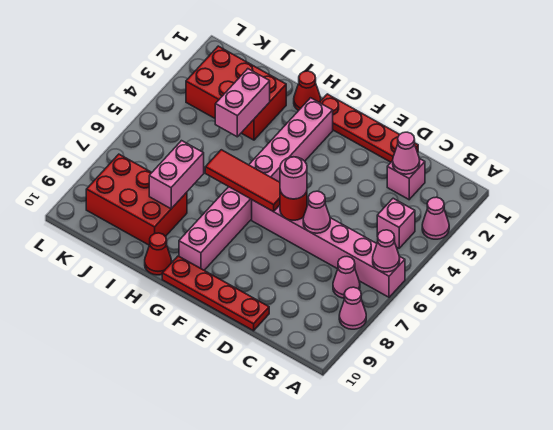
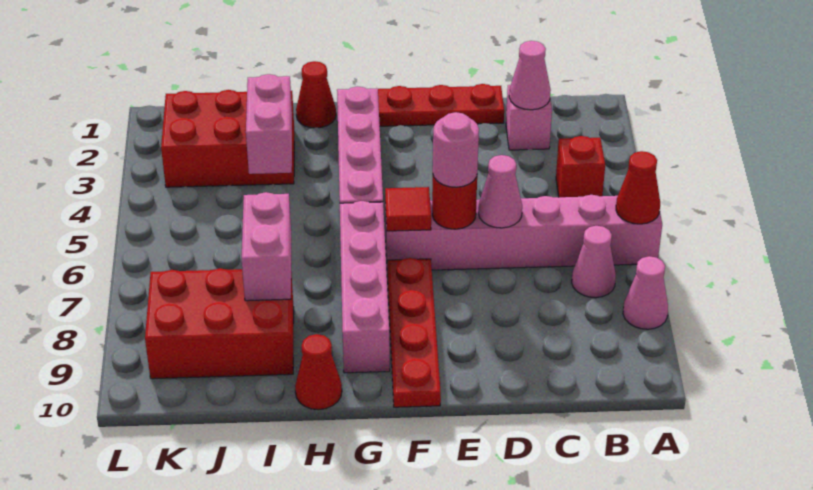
pink 1x1 cone [422,197,449,239] -> none
pink 1x1 cone [373,230,400,272] -> red 1x1 cone [616,151,660,224]
pink 1x1 brick [377,198,415,248] -> red 1x1 brick [556,136,605,197]
red 1x4 plate [162,256,269,331] -> red 1x4 plate turned to [387,258,441,407]
red 1x3 tile [205,150,280,212] -> red 1x1 tile [385,187,431,231]

